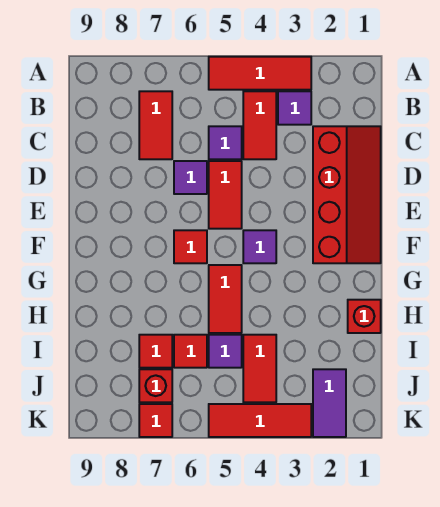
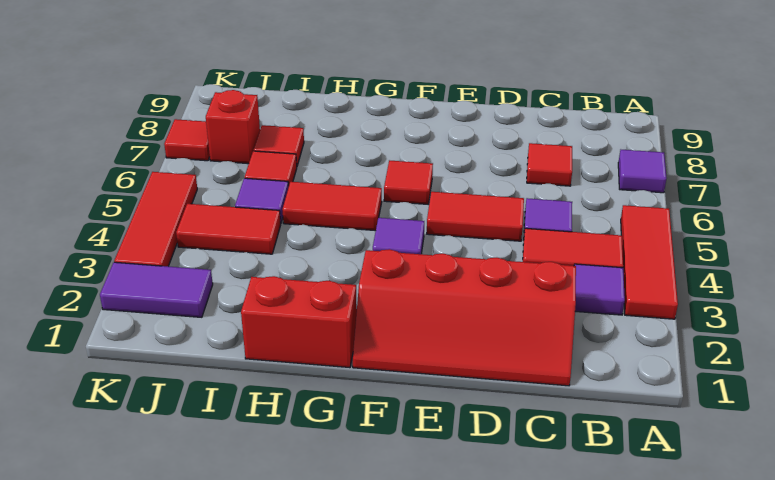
red 1x2 tile [139,91,172,159] -> red 1x1 tile [527,143,572,186]
purple 1x1 tile [174,161,207,194] -> purple 1x1 tile moved to [618,150,666,193]
red 1x1 brick [348,300,381,333] -> red 1x2 brick [241,276,357,368]

